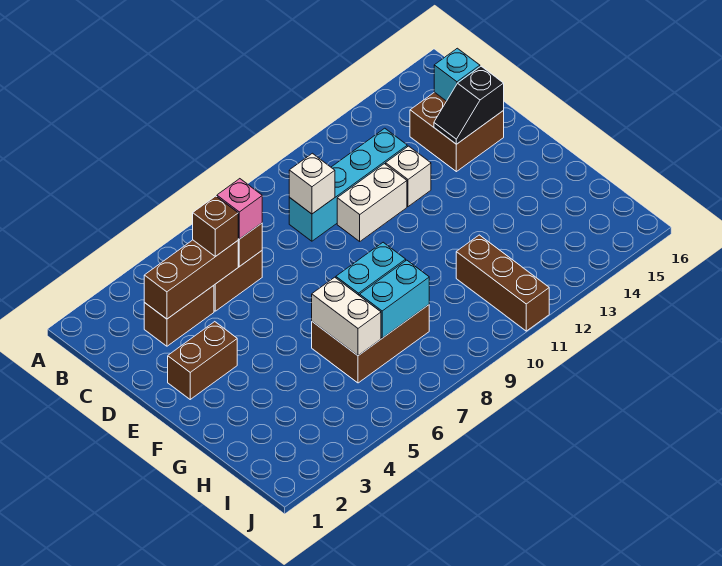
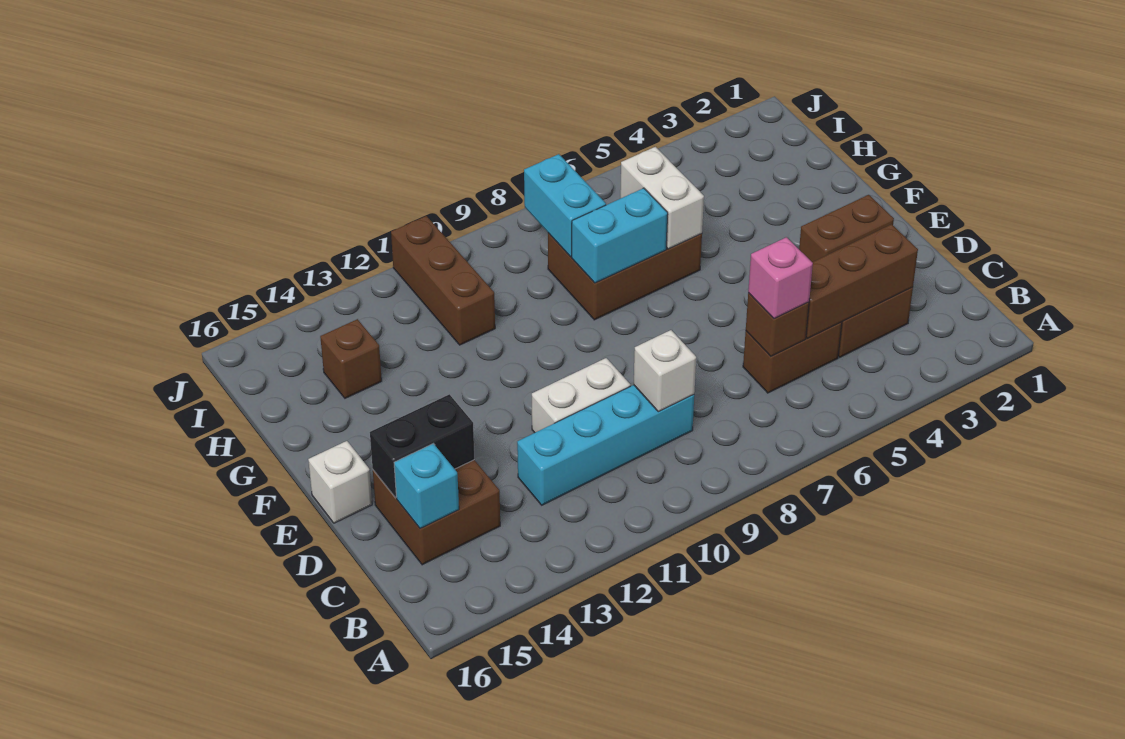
brown 1x1 brick [193,196,238,257] -> brown 1x1 brick moved to [320,319,382,398]
white 1x1 brick [386,146,431,207] -> white 1x1 brick moved to [308,441,372,523]
black 1x2 slope [434,66,504,144] -> black 1x2 brick [370,394,474,498]
cyan 1x2 brick [360,260,429,338] -> cyan 1x2 brick turned to [524,154,606,257]

